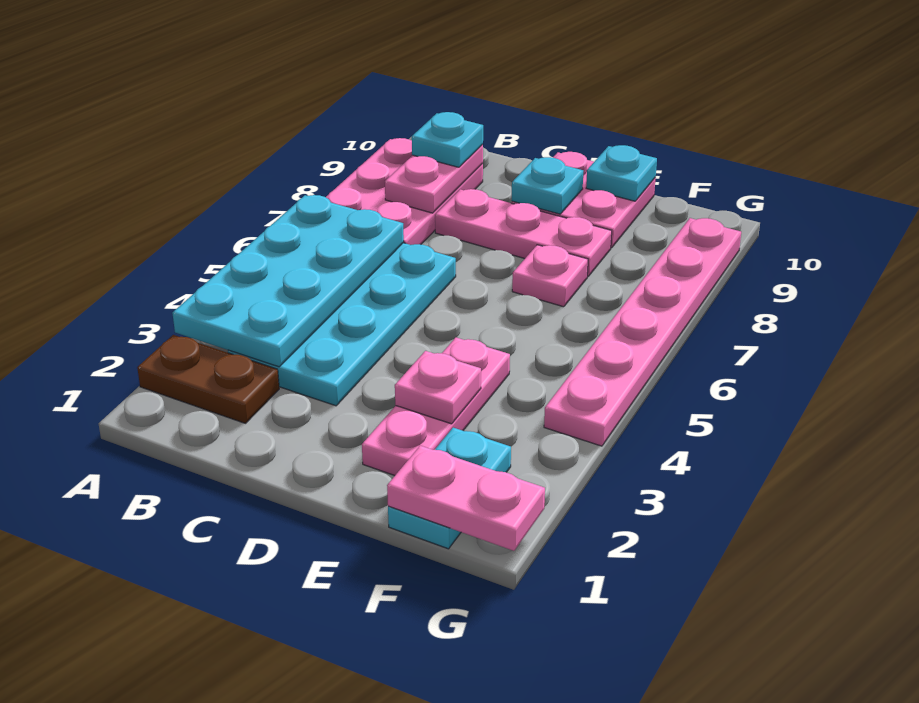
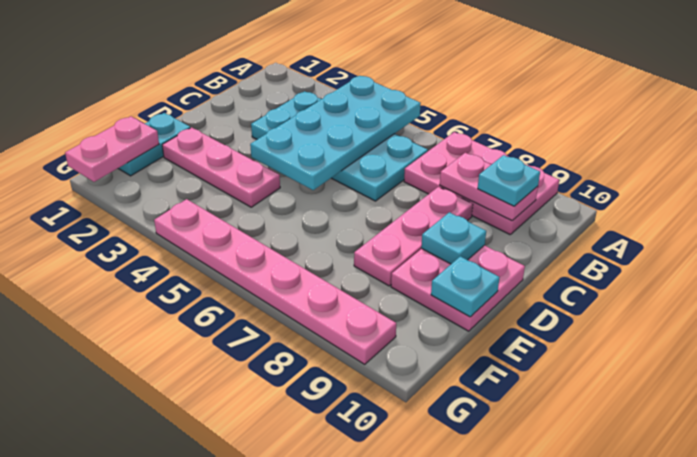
brown 1x2 plate [137,335,279,423] -> none
cyan 2x4 plate [172,195,404,367] -> cyan 2x4 plate turned to [250,76,421,190]
pink 1x1 plate [395,351,481,424] -> none
pink 1x1 plate [512,245,588,307] -> none
cyan 1x2 plate [388,428,511,549] -> cyan 1x2 plate turned to [118,113,190,176]

